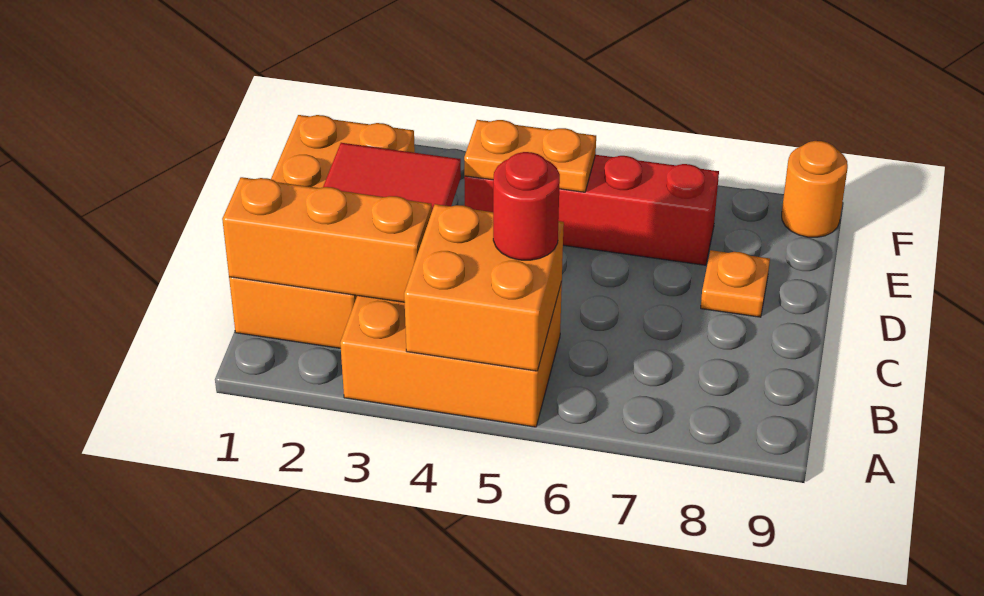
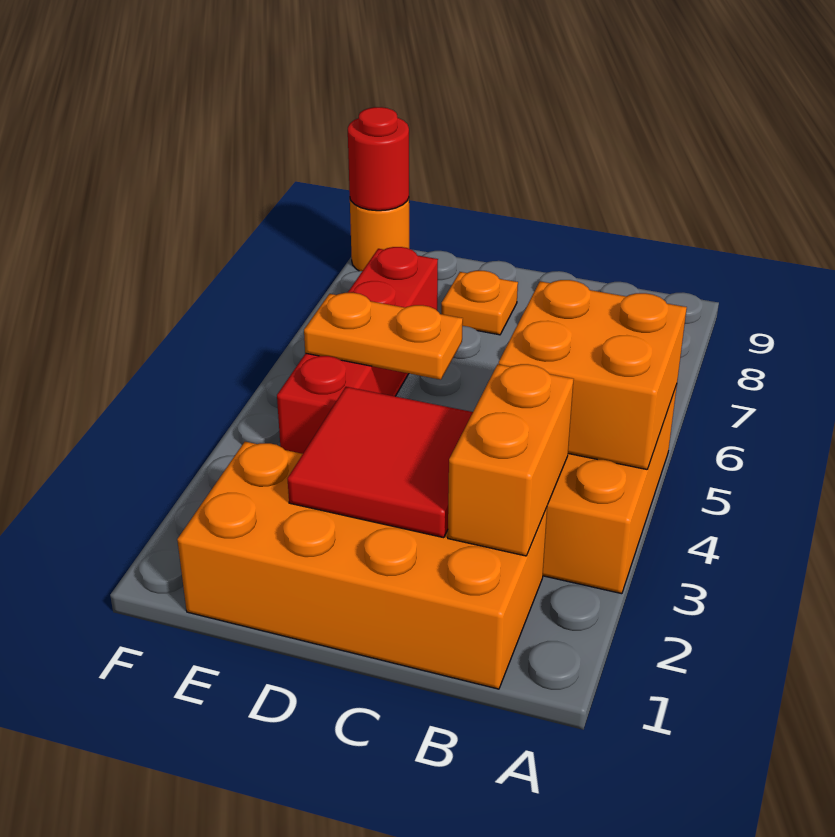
orange 1x3 brick [222,177,432,302] -> orange 1x2 brick [448,364,574,556]
red 1x1 round brick [493,152,560,260] -> red 1x1 round brick moved to [348,107,409,211]
orange 1x2 plate [464,120,596,192] -> orange 1x2 plate turned to [304,293,463,380]

